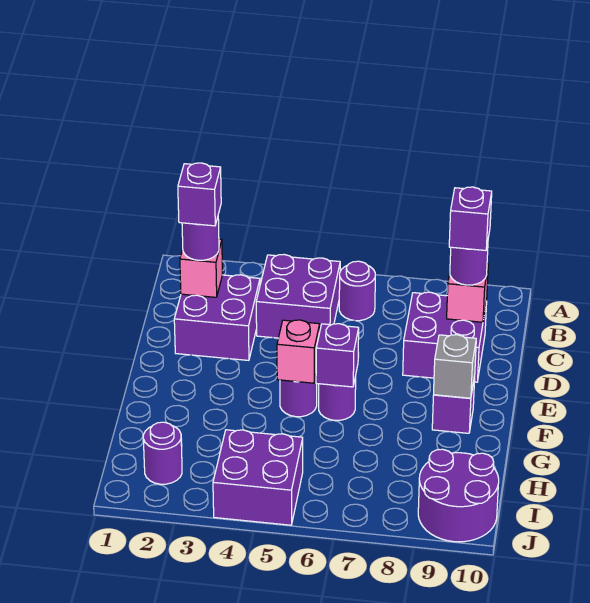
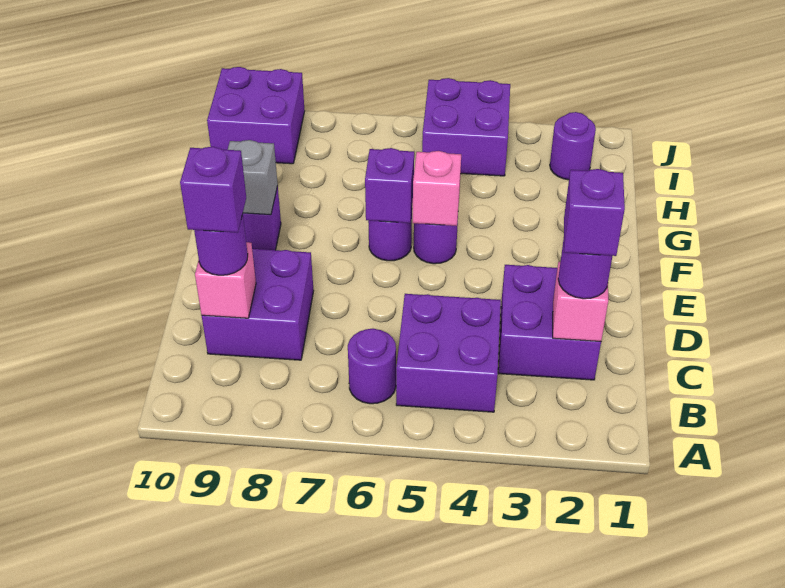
purple 2x2 round brick [418,449,499,542] -> purple 2x2 brick [207,67,305,164]

